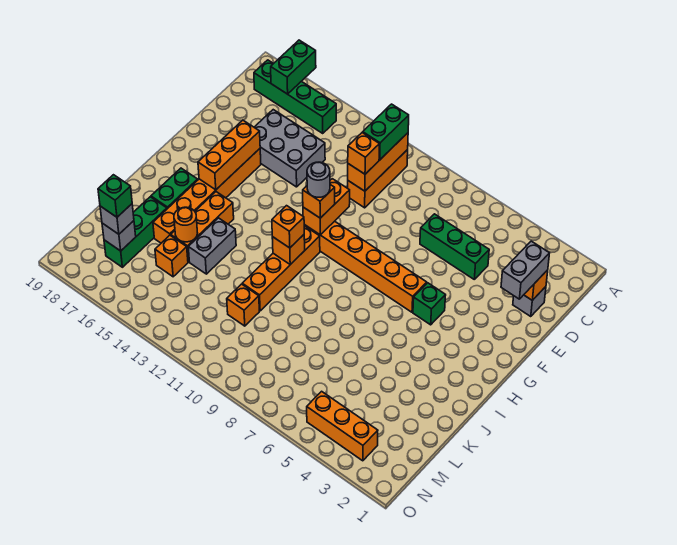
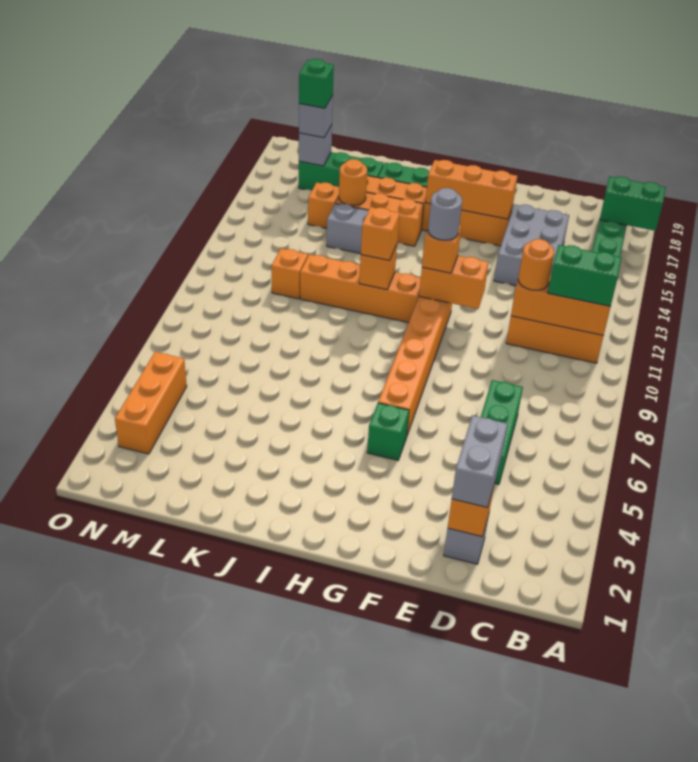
grey 1x2 brick [501,241,550,299] -> grey 1x2 brick turned to [452,415,507,508]
orange 1x1 brick [348,133,379,174] -> orange 1x1 round brick [518,239,554,290]

